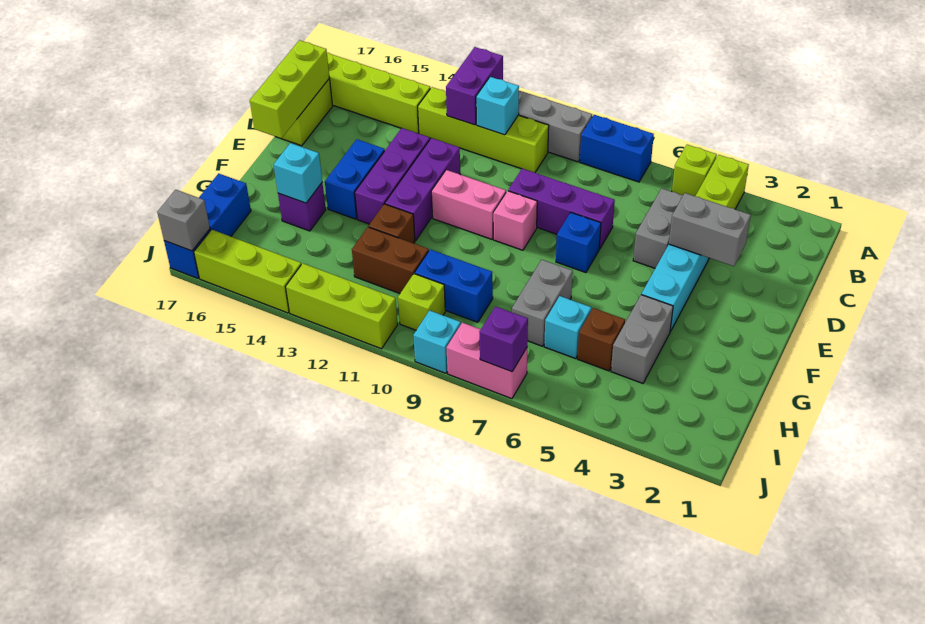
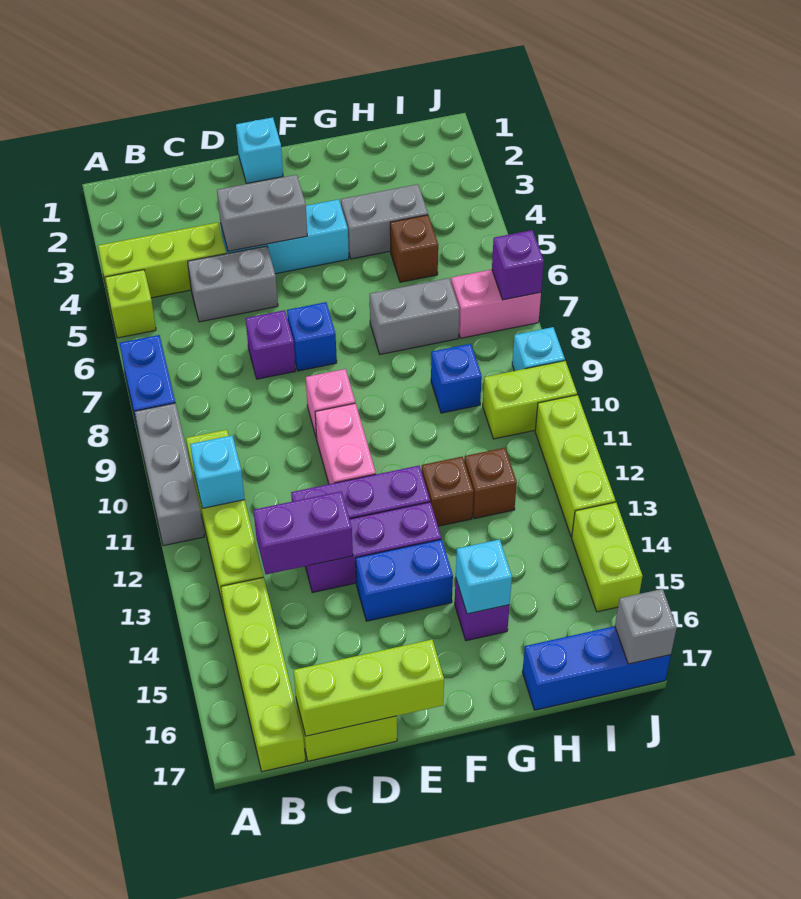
purple 1x2 brick [446,47,503,125] -> purple 1x2 brick moved to [254,491,353,574]
grey 1x2 brick [669,193,751,266] -> grey 1x2 brick turned to [217,175,307,251]
purple 1x3 brick [508,169,615,249] -> purple 1x1 brick [246,310,296,379]
cyan 1x1 brick [544,296,591,359] -> cyan 1x1 brick moved to [236,117,283,183]
blue 1x2 brick [415,249,493,322] -> blue 1x1 brick [431,344,482,413]
brown 1x2 brick [352,227,429,294] -> brown 1x1 brick [464,448,517,519]
lime 1x1 brick [398,274,445,330] -> lime 1x2 brick [483,361,577,439]
pink 1x2 brick [446,323,527,399] -> pink 1x2 brick turned to [451,270,541,338]
lime 1x3 brick [194,229,301,313] -> lime 1x2 brick [572,502,642,612]

